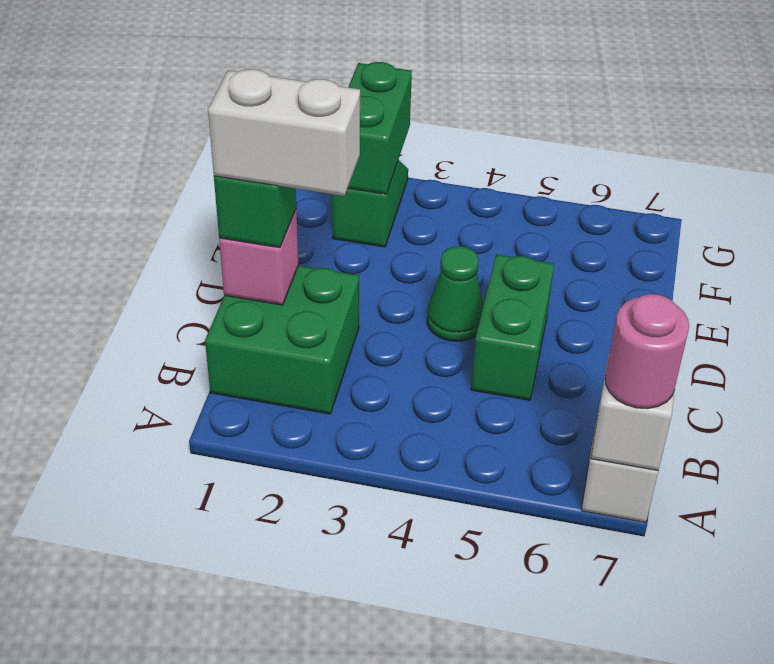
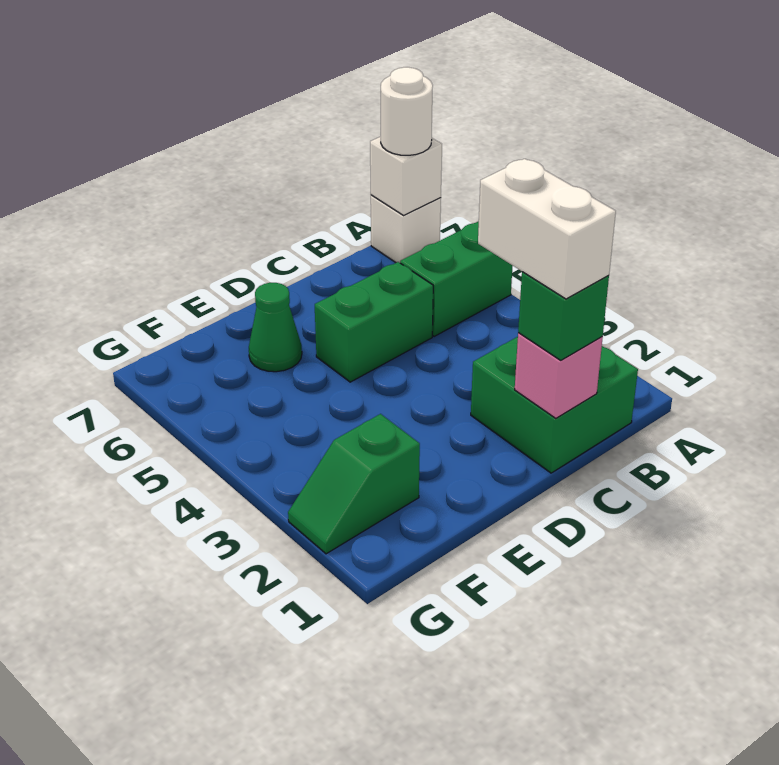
pink 1x1 round brick [605,294,689,409] -> white 1x1 round brick [381,67,433,155]
green 1x1 cone [427,246,483,341] -> green 1x1 cone moved to [249,283,302,372]
green 1x2 brick [348,62,412,194] -> green 1x2 brick moved to [400,221,513,336]

